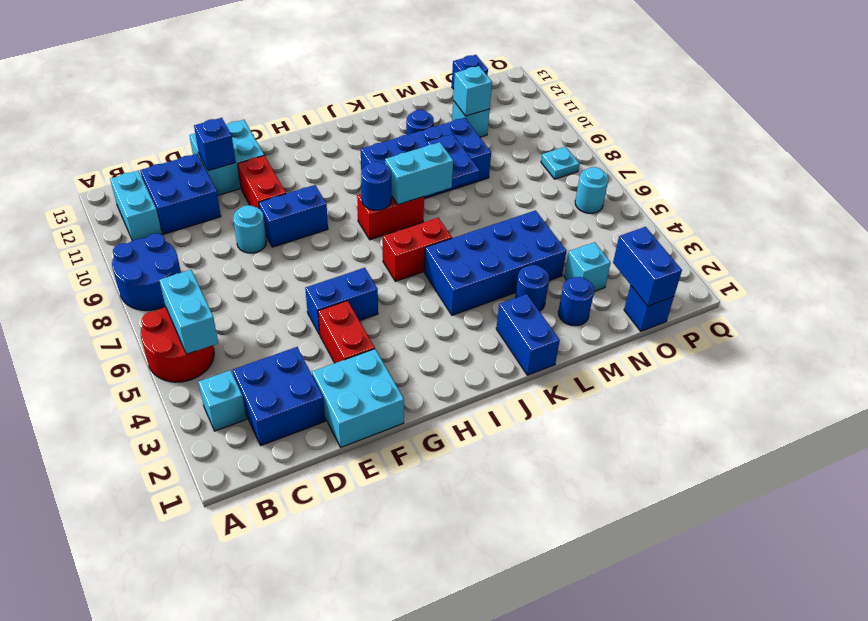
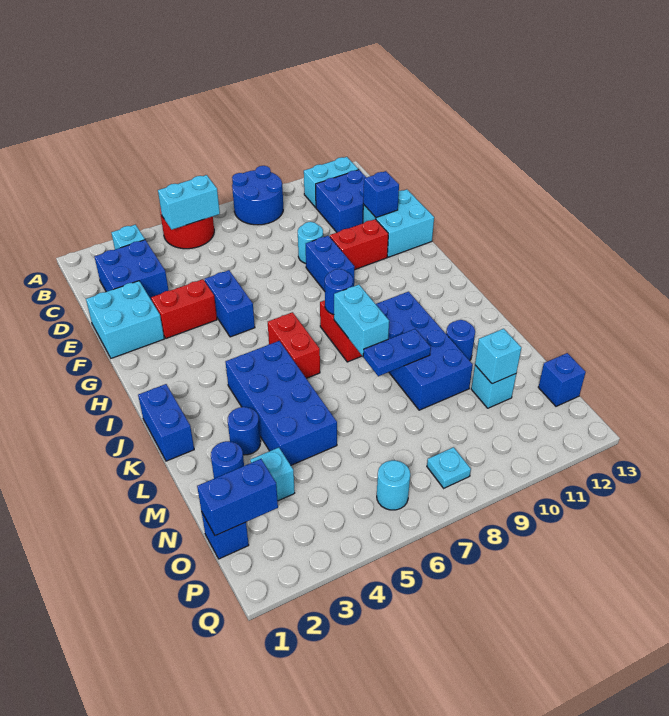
blue 1x2 brick [496,294,560,375] -> blue 1x2 brick turned to [138,384,194,461]

